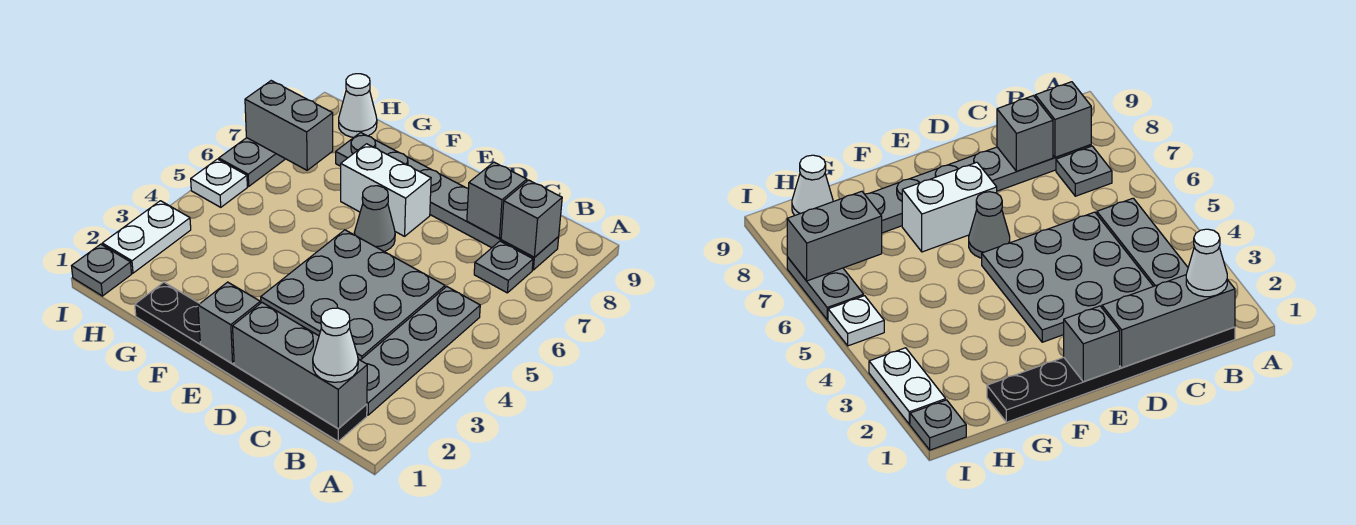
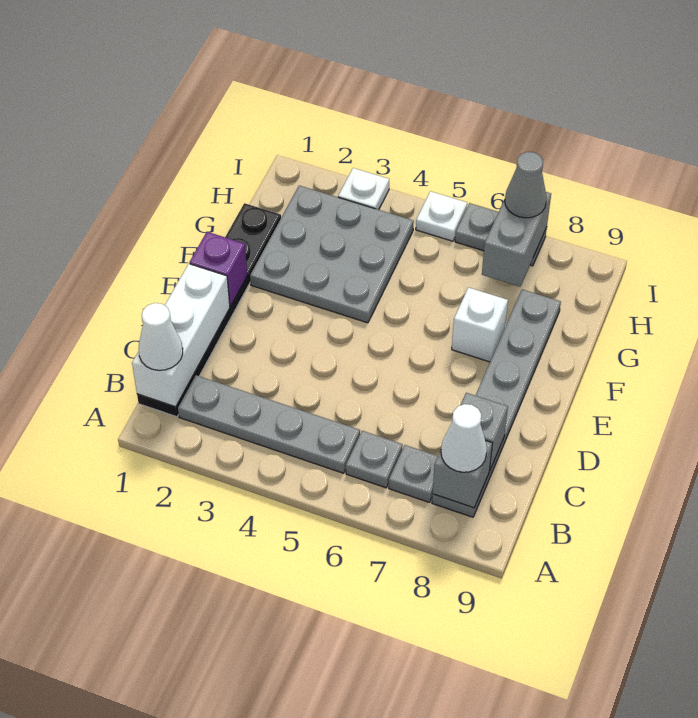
grey 1x3 brick [233,303,367,429] -> white 1x3 brick [132,264,230,407]
grey 3x3 plate [261,230,445,360] -> grey 3x3 plate moved to [250,186,414,323]
grey 1x1 brick [198,282,260,364] -> purple 1x1 brick [189,232,247,306]
grey 1x1 cone [354,186,395,251] -> grey 1x1 cone moved to [505,152,547,218]
white 1x2 brick [341,144,431,236] -> white 1x1 brick [452,287,508,362]
white 1x1 cone [339,74,377,137] -> white 1x1 cone moved to [441,404,487,472]
grey 1x1 plate [72,244,132,296] -> grey 1x1 plate moved to [346,431,402,488]
white 1x2 plate [102,201,191,273] -> white 1x1 plate [338,168,389,210]

